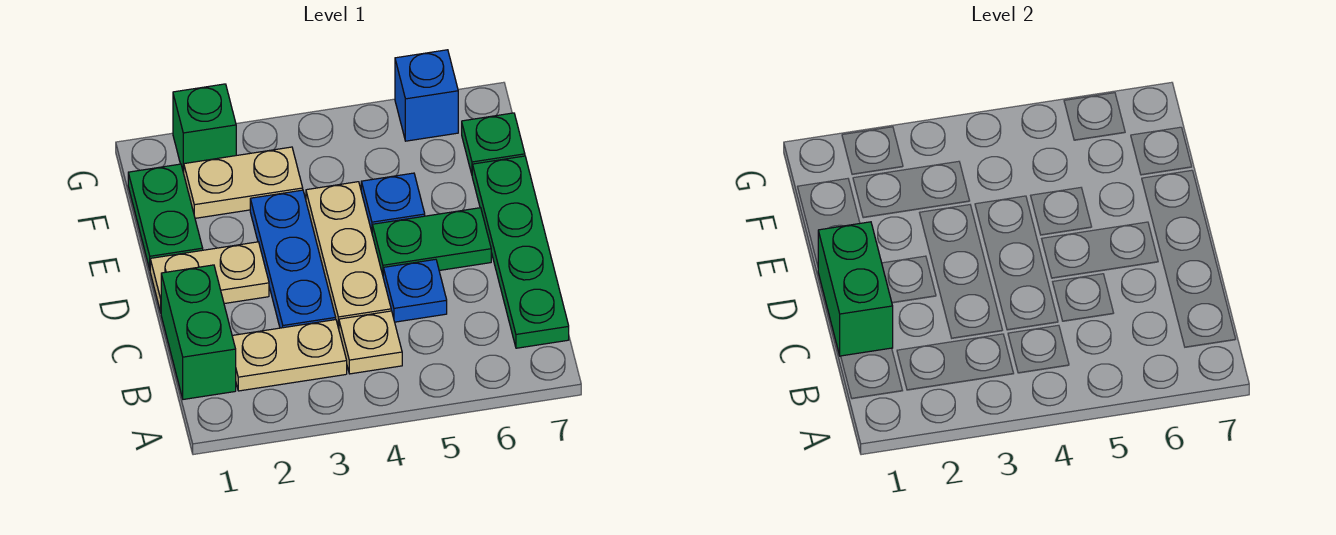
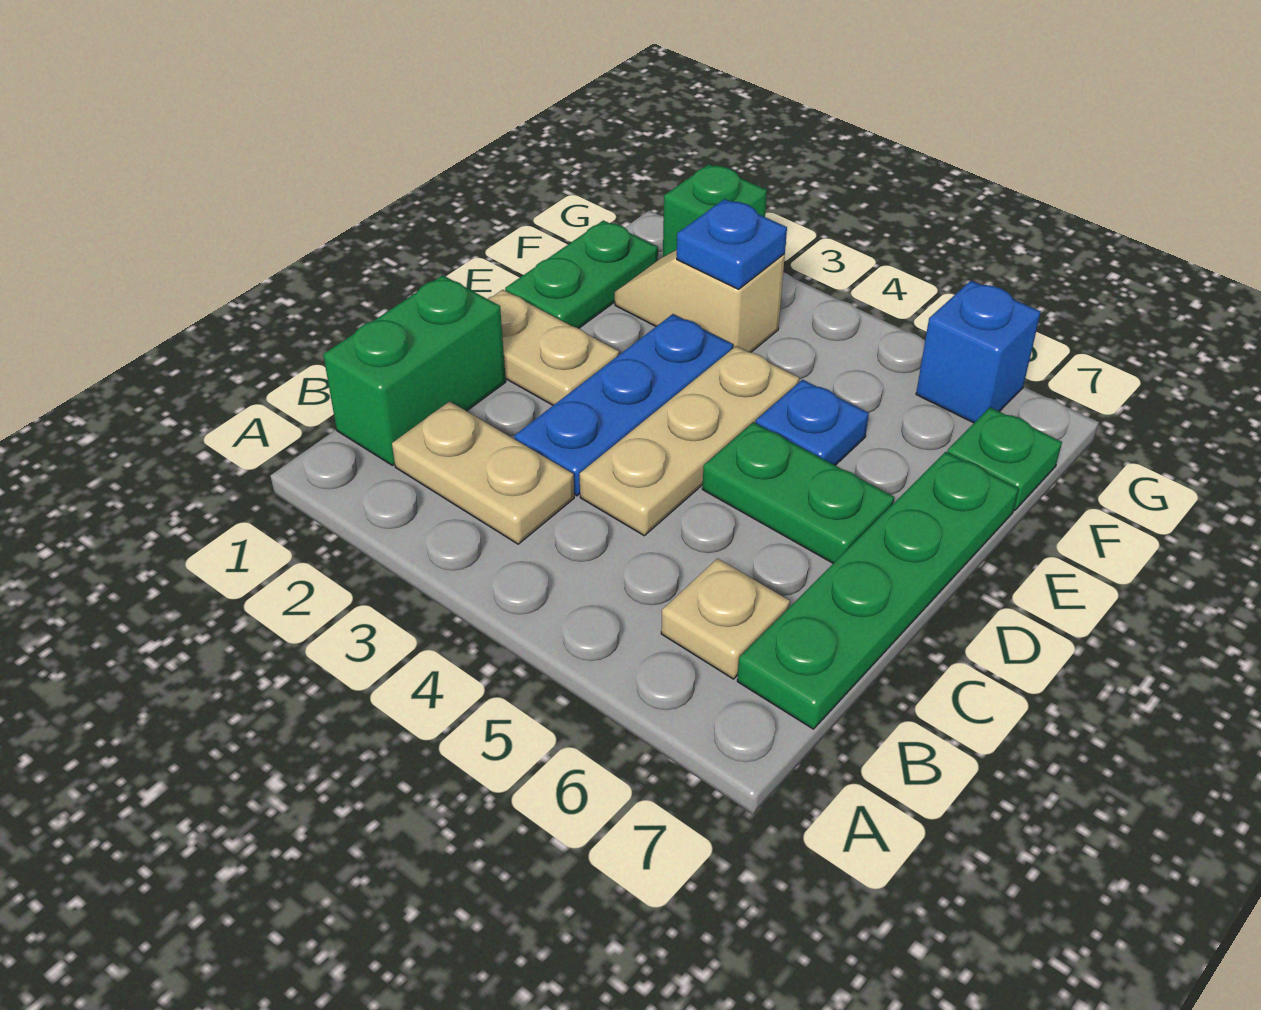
tan 1x1 plate [339,311,402,374] -> tan 1x1 plate moved to [661,558,790,679]
green 1x2 brick [818,222,893,356] -> none
blue 1x1 plate [383,259,447,322] -> blue 1x1 plate moved to [677,199,787,289]
tan 1x2 plate [184,147,303,218] -> tan 1x2 slope [615,250,785,352]

